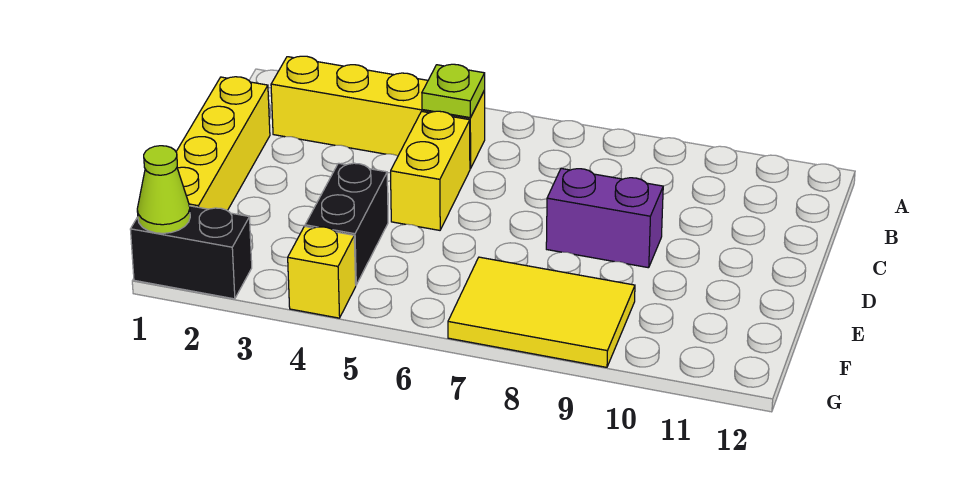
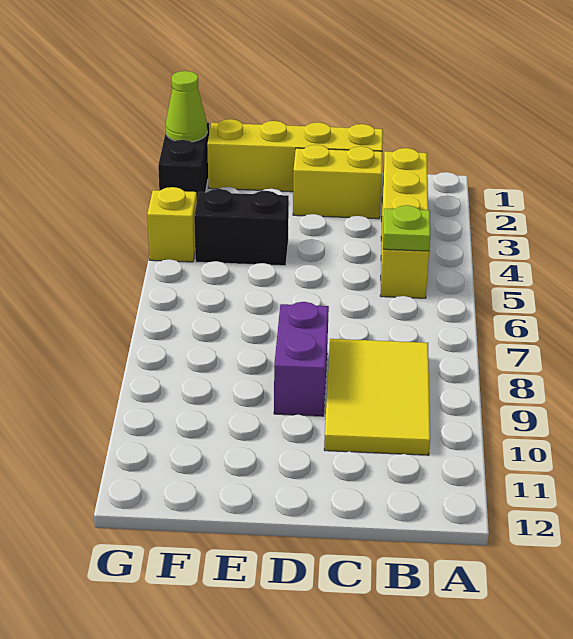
yellow 1x2 brick [391,111,470,230] -> yellow 1x2 brick moved to [293,145,382,219]
yellow 2x3 tile [448,257,635,367] -> yellow 2x3 tile moved to [324,339,430,455]

